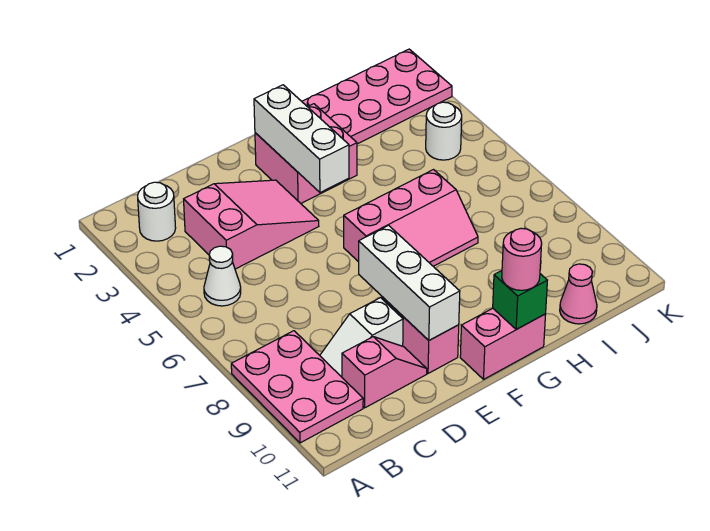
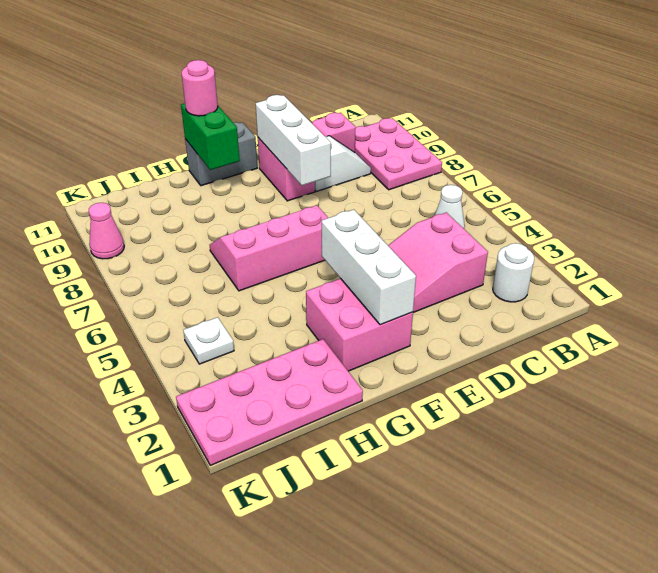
pink 1x2 brick [460,308,546,379] -> grey 1x2 brick [185,122,257,186]
green 1x1 brick [493,271,547,330] -> green 1x2 brick [181,104,240,170]
pink 1x1 cone [560,264,597,324] -> pink 1x1 cone moved to [89,203,124,259]
white 1x1 round brick [426,102,462,160] -> white 1x1 plate [183,317,234,364]

